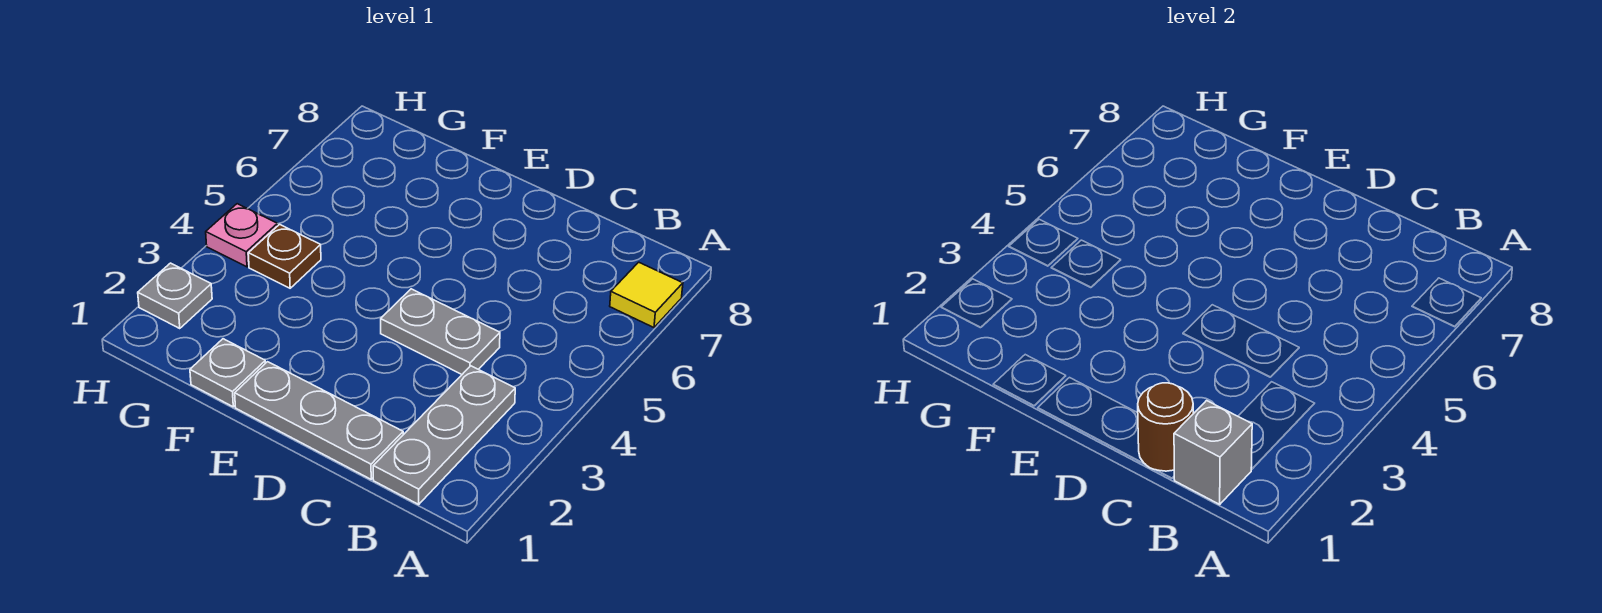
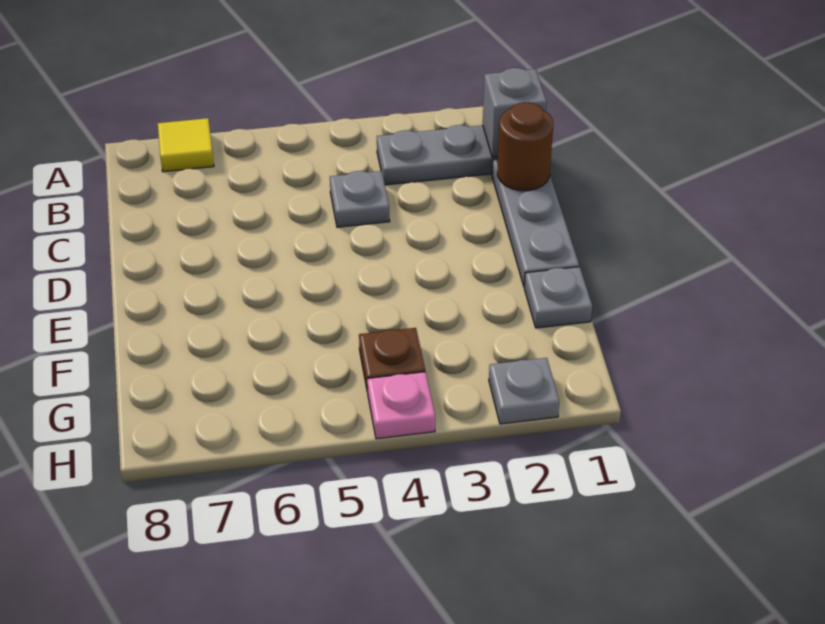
grey 1x2 plate [381,289,500,374] -> grey 1x1 plate [330,171,390,227]

